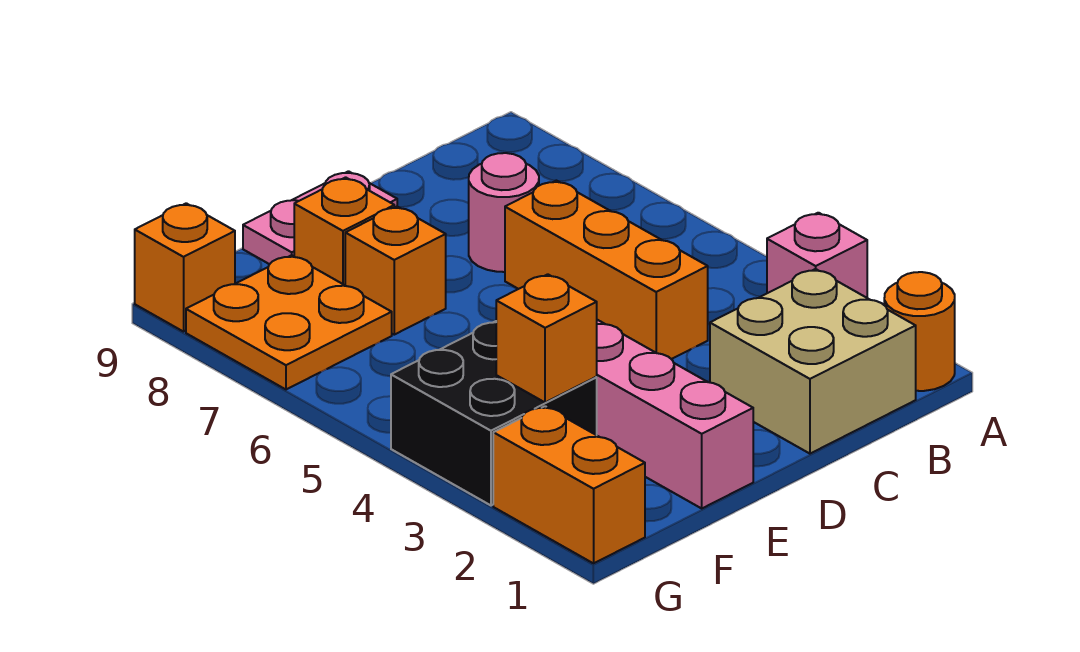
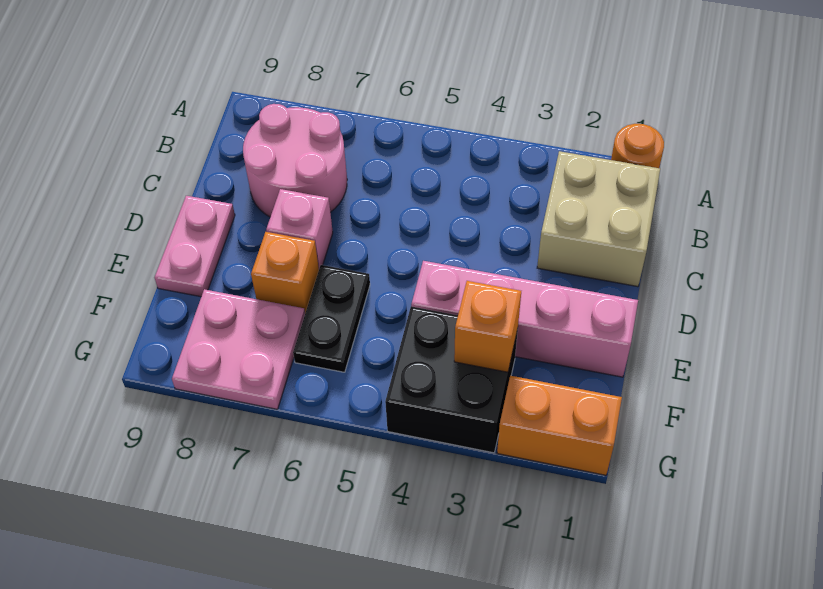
pink 1x1 brick [767,213,867,298] -> pink 1x1 brick moved to [266,189,333,268]
orange 1x3 brick [505,181,708,359] -> none
pink 1x1 round brick [469,153,539,272] -> pink 2x2 round brick [243,104,347,217]
none -> black 1x2 plate [293,265,370,372]
orange 1x1 brick [294,177,394,285] -> none
orange 2x2 plate [186,255,392,389] -> pink 2x2 plate [172,289,305,409]
orange 1x1 brick [135,203,235,332] -> none

